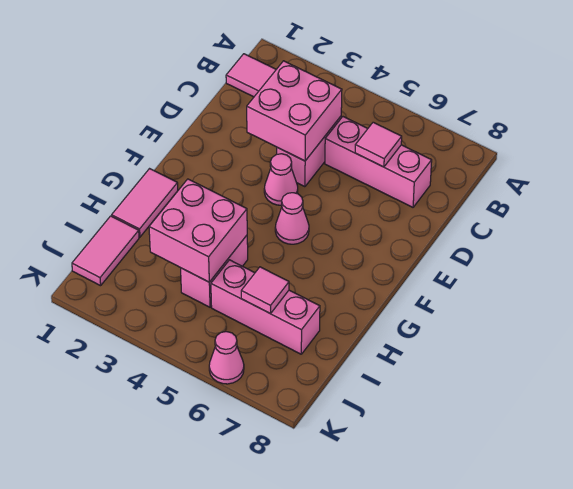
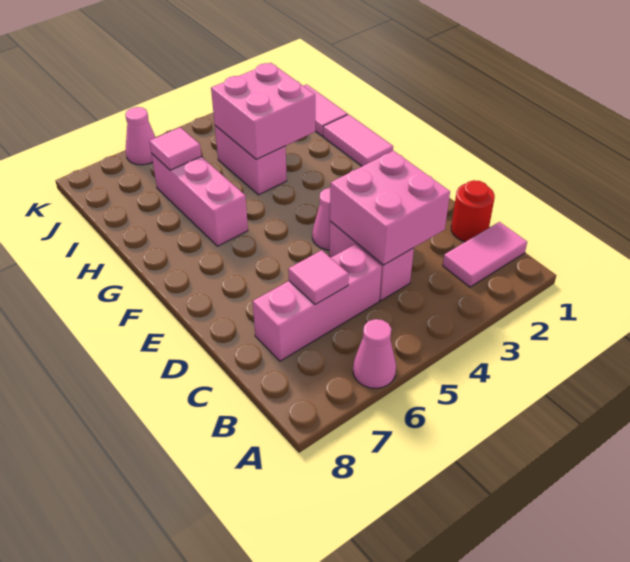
none -> red 1x1 round brick [451,180,495,242]
pink 1x1 cone [275,193,309,244] -> pink 1x1 cone moved to [353,319,396,388]
pink 1x3 brick [211,260,320,354] -> pink 1x3 brick turned to [151,153,248,246]

